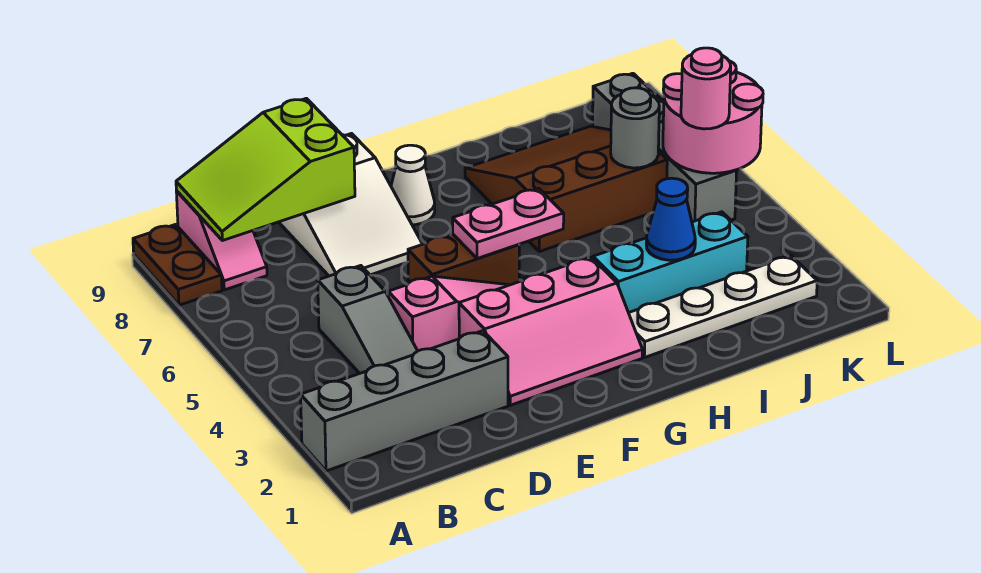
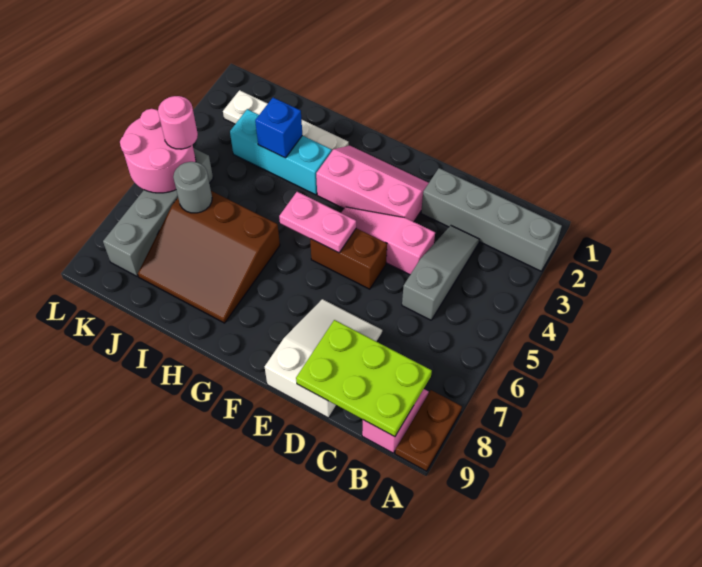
lime 2x3 slope [176,98,355,241] -> lime 2x3 plate [296,320,432,437]
white 1x1 cone [391,145,435,225] -> none
blue 1x1 cone [646,178,695,260] -> blue 1x1 brick [255,98,302,158]

